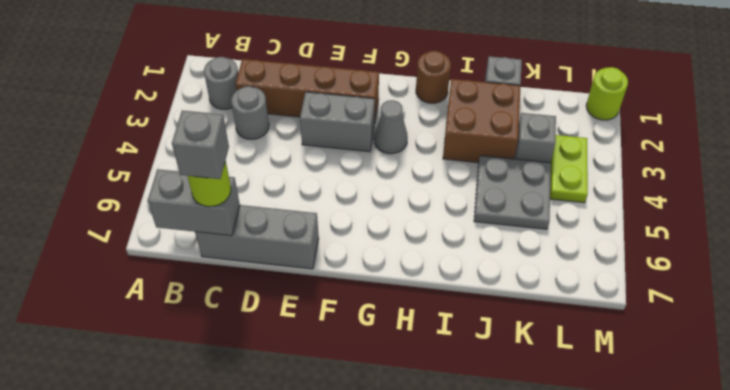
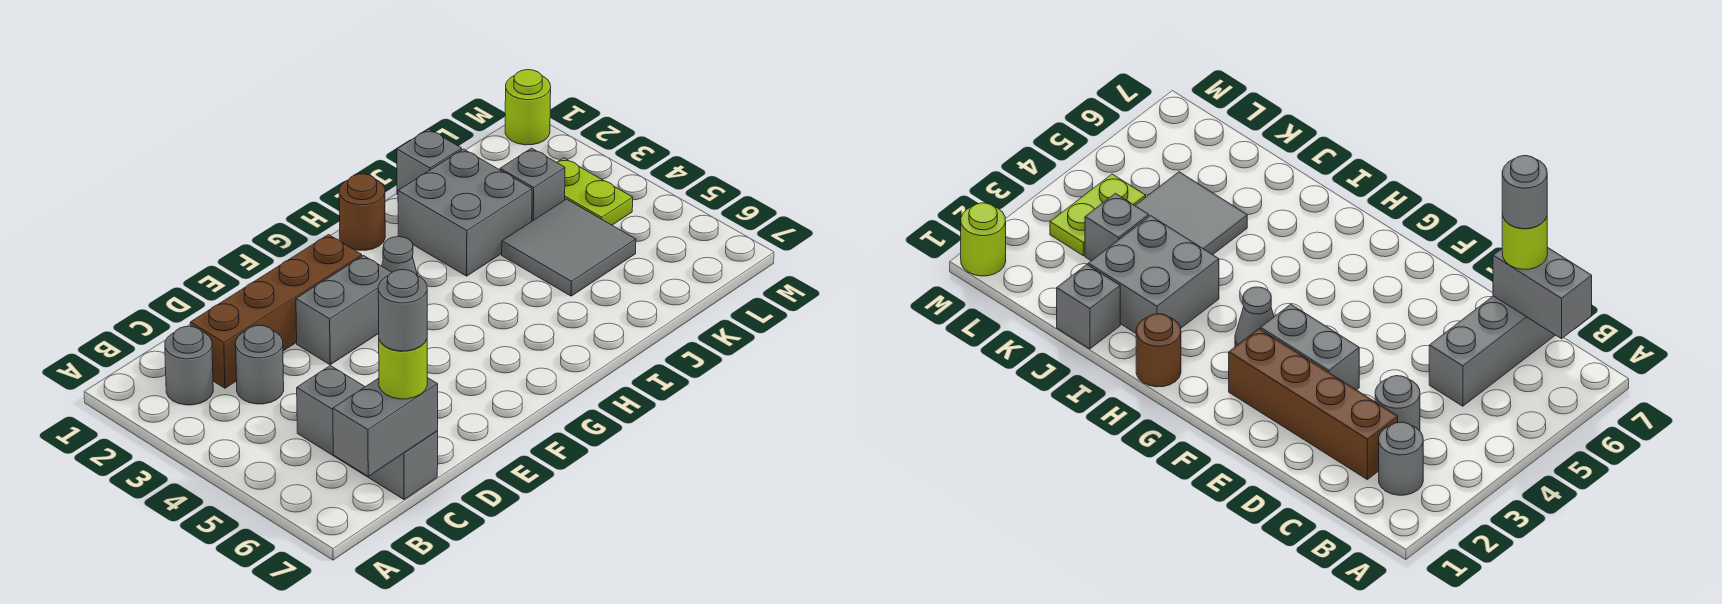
grey 1x3 brick [195,205,319,269] -> grey 1x3 brick turned to [297,366,438,499]
grey 1x1 brick [172,110,229,179] -> grey 1x1 round brick [378,270,427,351]
brown 2x2 brick [443,79,521,163] -> grey 2x2 brick [398,149,532,276]
grey 2x2 plate [474,156,551,229] -> grey 2x2 tile [502,199,636,296]

